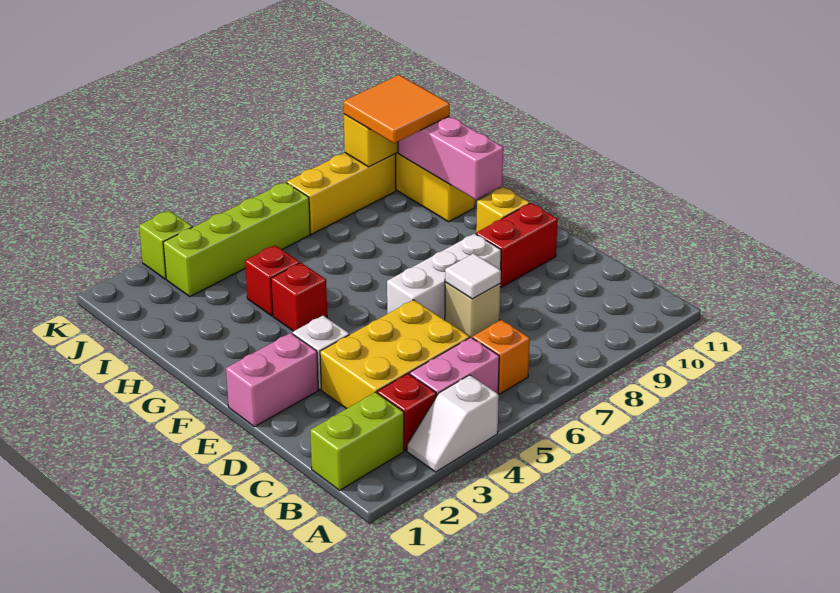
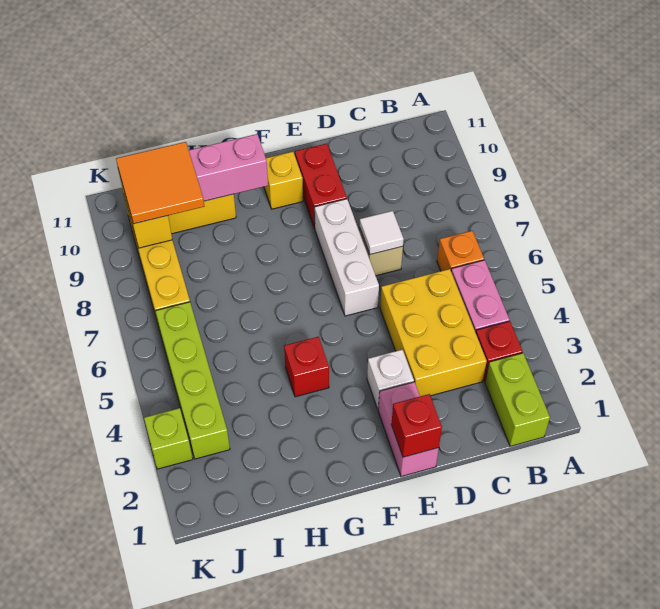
white 1x2 slope [407,375,499,472] -> none
red 1x1 brick [245,245,300,316] -> red 1x1 brick moved to [391,394,442,457]

